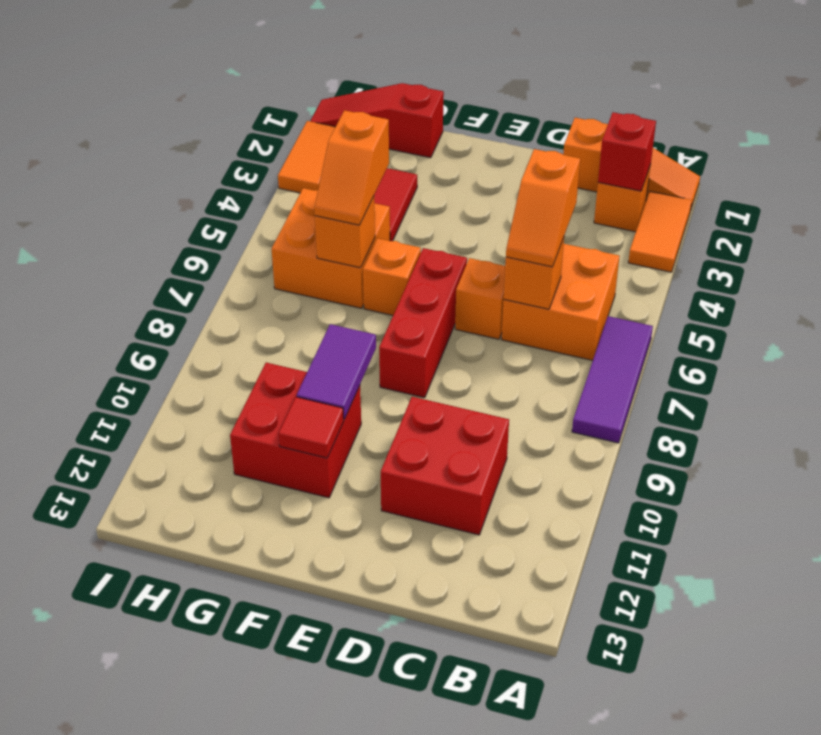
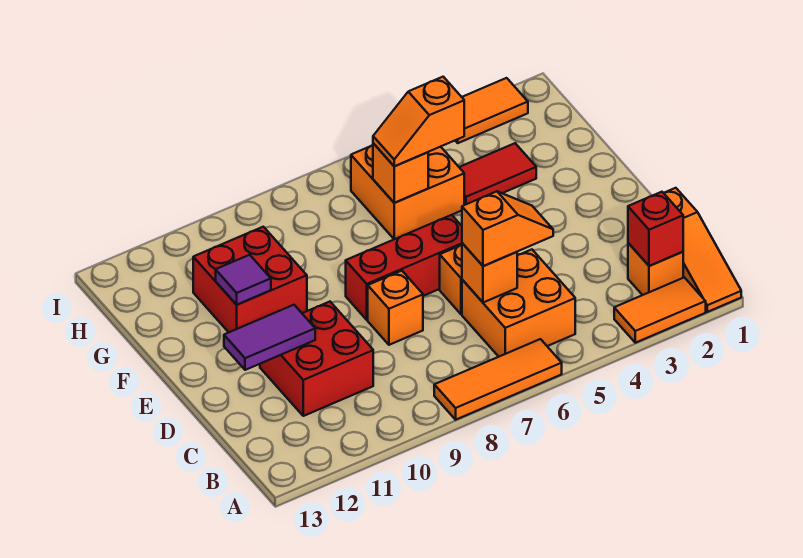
purple 1x3 tile [572,316,653,443] -> orange 1x3 tile [434,339,562,420]
orange 1x2 slope [506,149,580,267] -> orange 1x2 slope turned to [462,191,553,266]
orange 1x1 brick [363,238,421,315] -> orange 1x1 brick moved to [368,271,423,345]
purple 1x2 tile [297,324,376,419] -> purple 1x2 tile moved to [224,305,315,370]
red 1x1 tile [279,397,344,458] -> purple 1x1 tile [216,255,271,305]
red 1x3 slope [310,83,444,158] -> none

